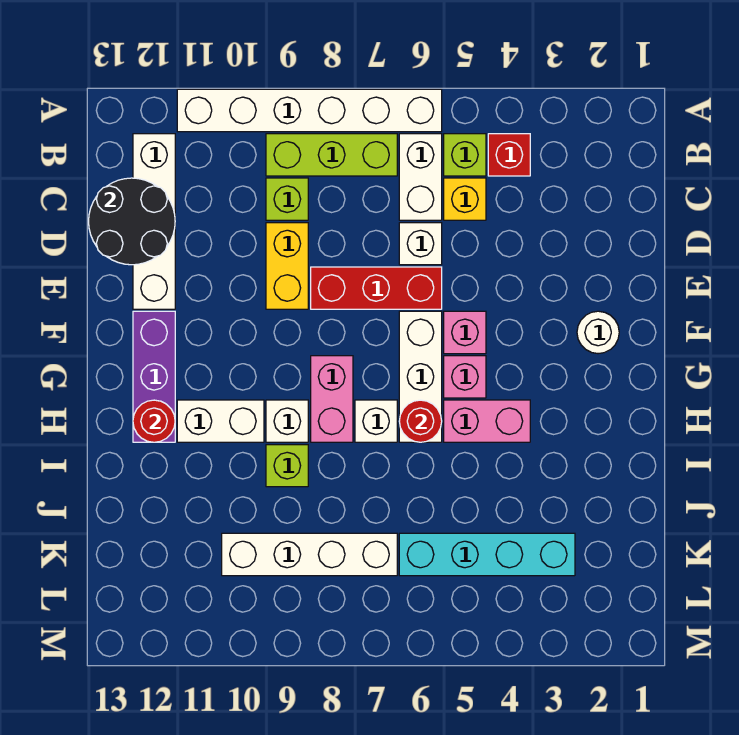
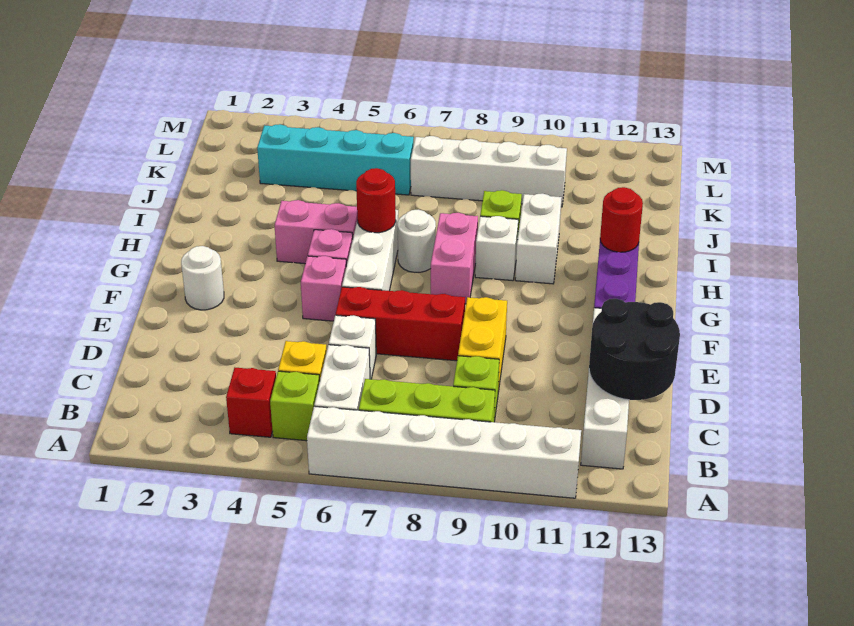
white 1x1 brick [355,400,397,442] -> white 1x1 round brick [398,210,436,273]
white 1x2 brick [177,400,264,442] -> white 1x2 brick turned to [515,193,562,284]

